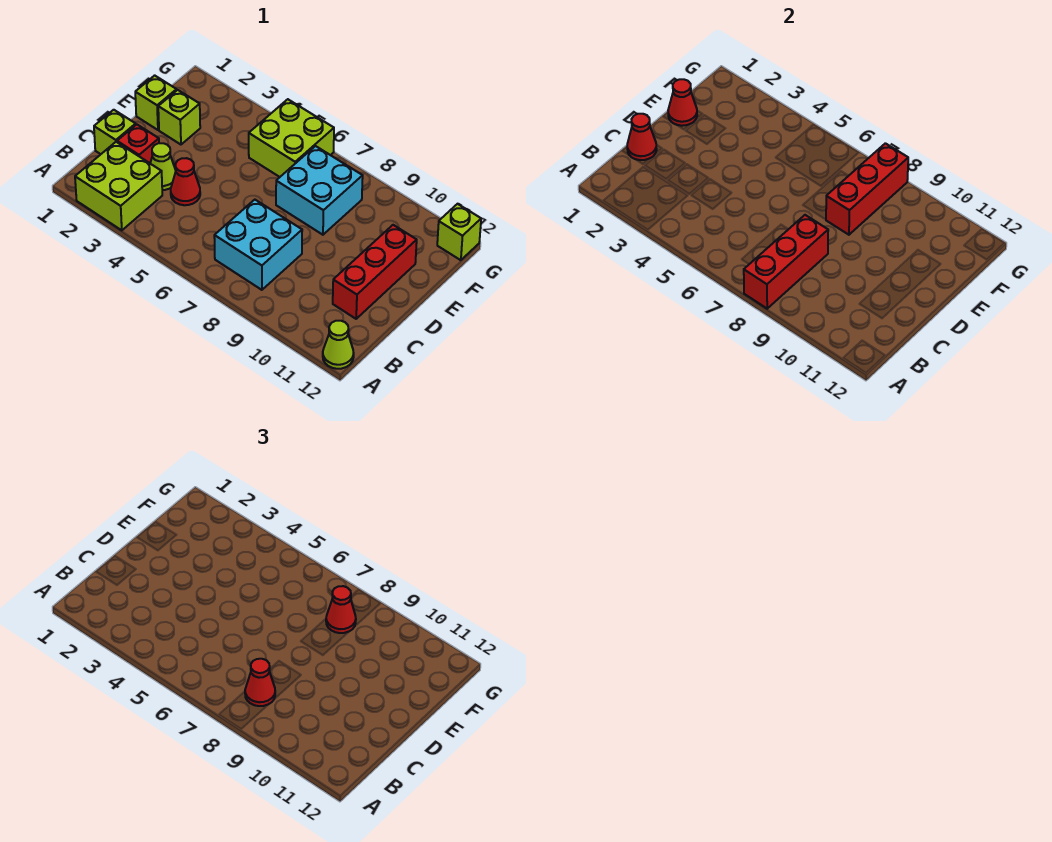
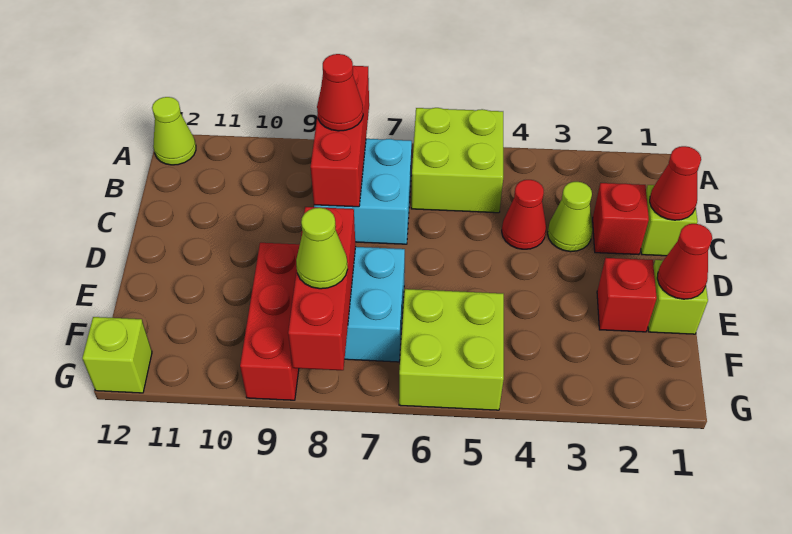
lime 2x2 brick [75,142,162,230] -> lime 2x2 brick moved to [411,108,503,213]
red 1x3 brick [333,225,417,319] -> red 1x3 brick moved to [240,243,300,400]
lime 1x1 brick [158,90,200,145] -> red 1x1 brick [597,258,657,332]
red 1x1 cone [326,586,356,633] -> lime 1x1 cone [296,208,348,289]

